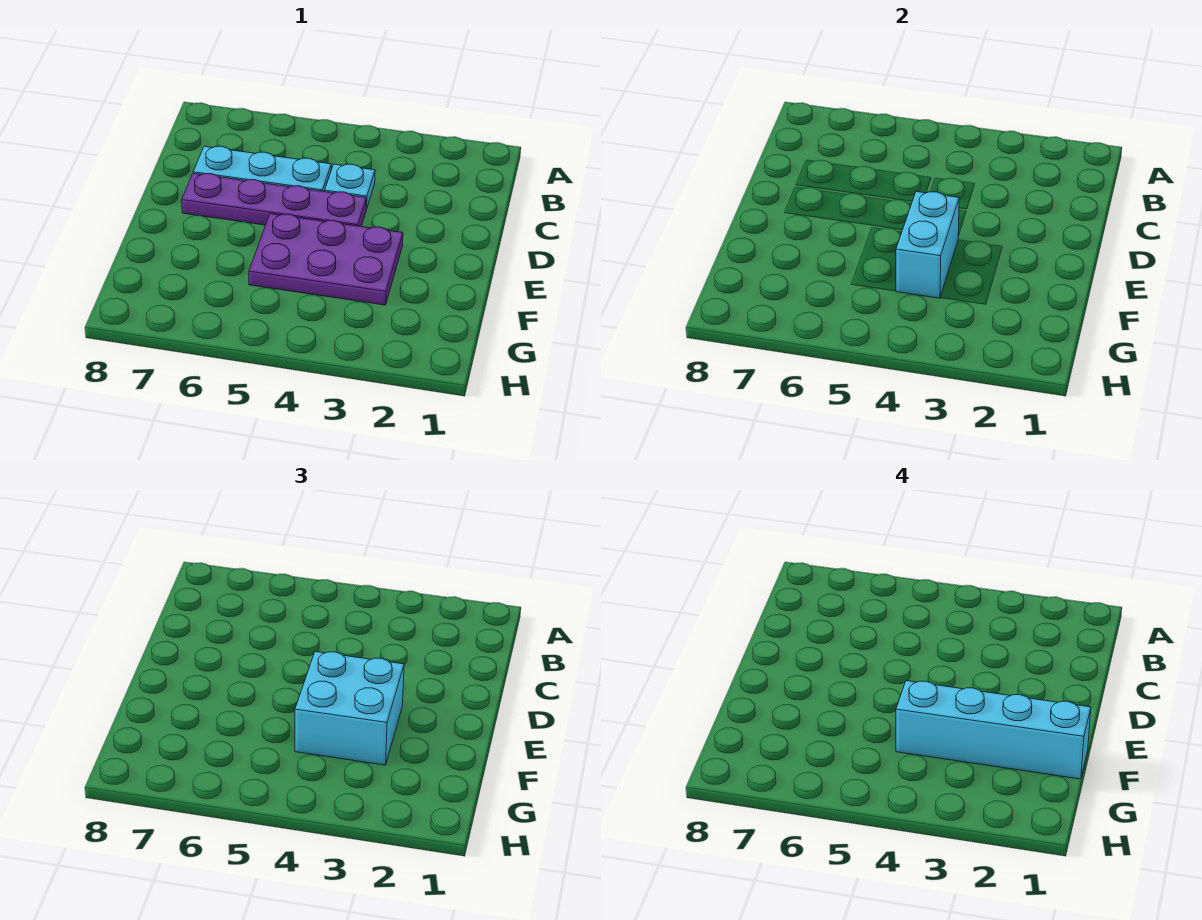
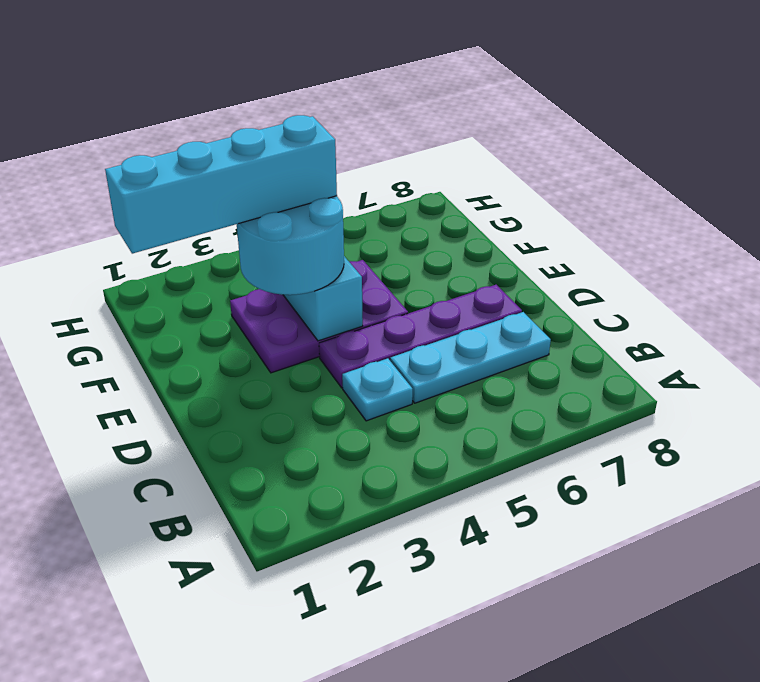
cyan 2x2 brick [295,652,404,765] -> cyan 2x2 round brick [237,196,344,295]

